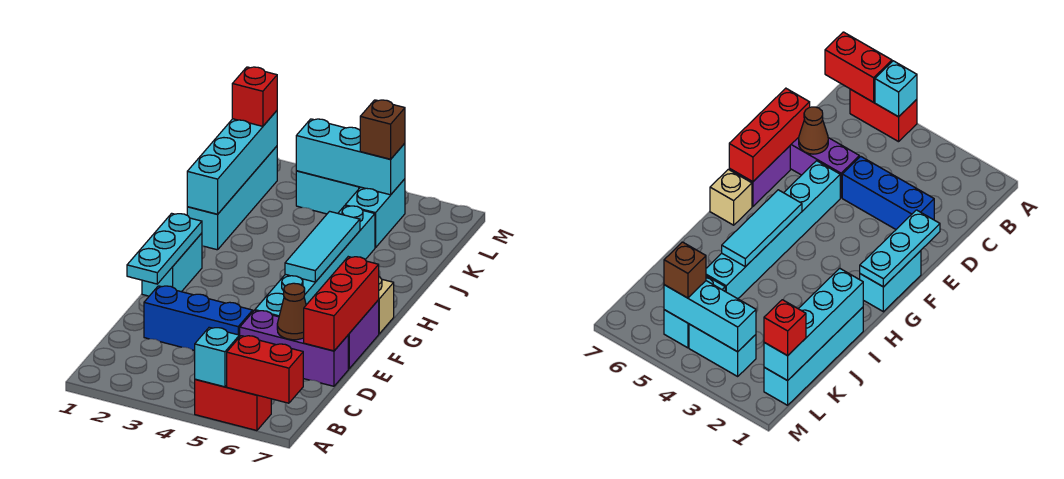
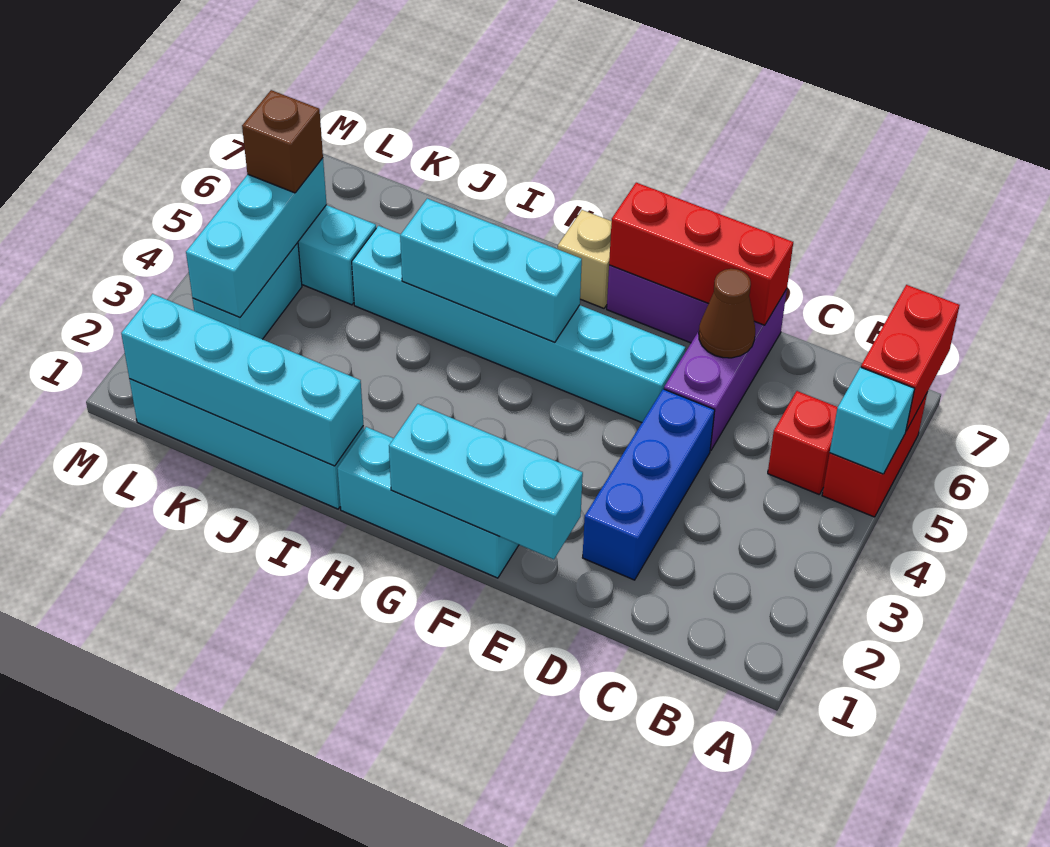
cyan 1x3 plate [127,213,202,284] -> cyan 1x3 brick [389,404,583,559]
cyan 1x2 brick [142,233,202,296] -> cyan 1x3 brick [337,427,519,578]
cyan 1x3 tile [285,211,360,282] -> cyan 1x3 brick [400,199,582,342]
red 1x1 brick [232,67,277,126] -> red 1x1 brick moved to [768,391,838,494]

